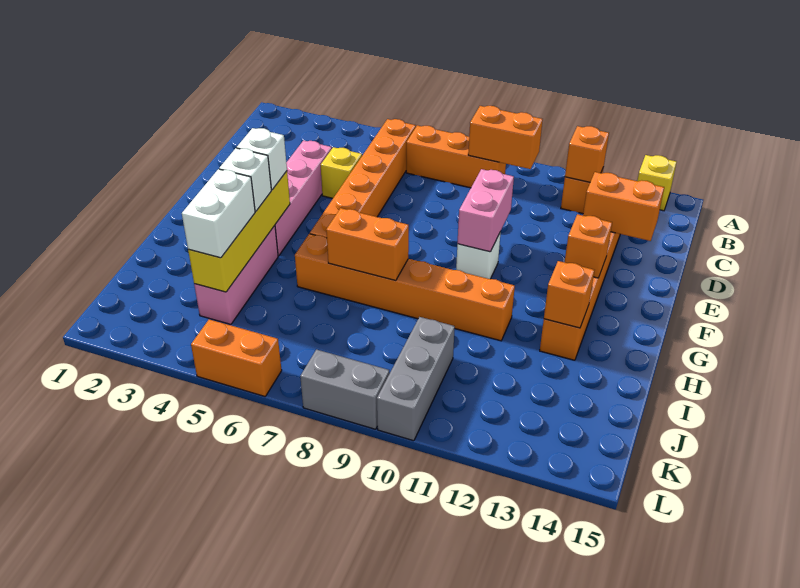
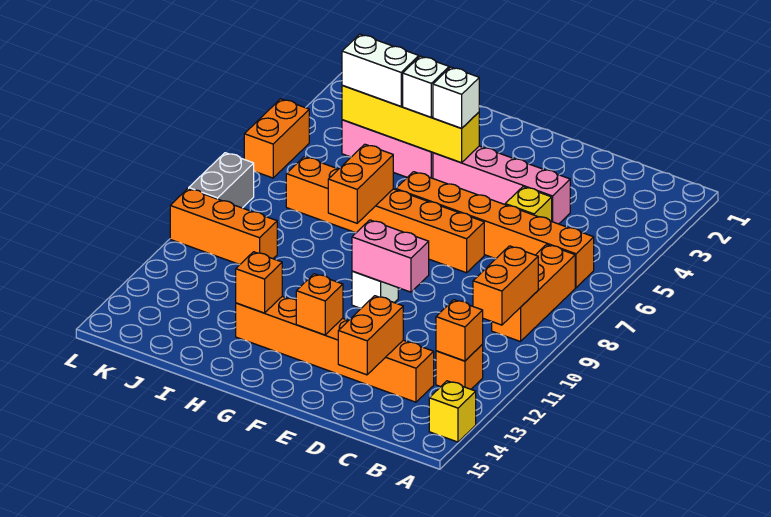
orange 1x6 brick [295,234,515,341] -> orange 1x6 brick turned to [286,157,484,273]
grey 1x3 brick [377,317,455,441] -> orange 1x3 brick [170,188,277,265]

